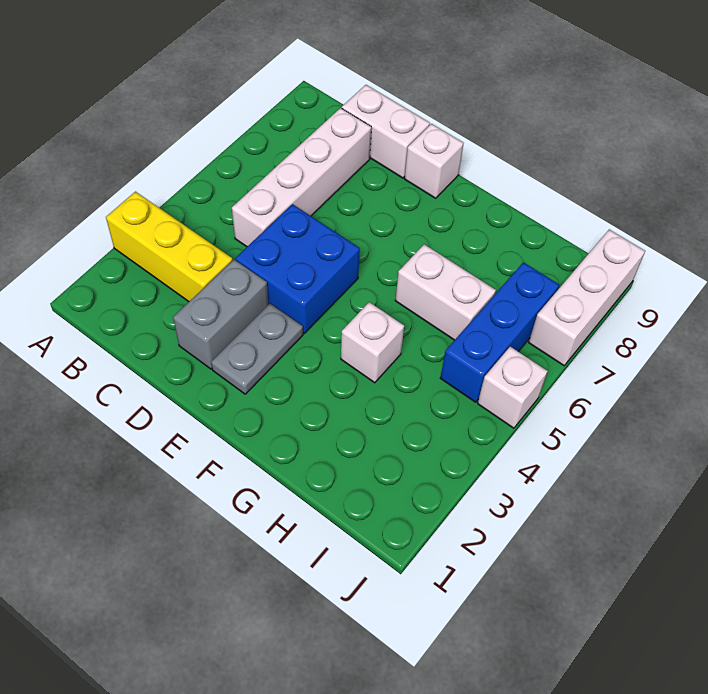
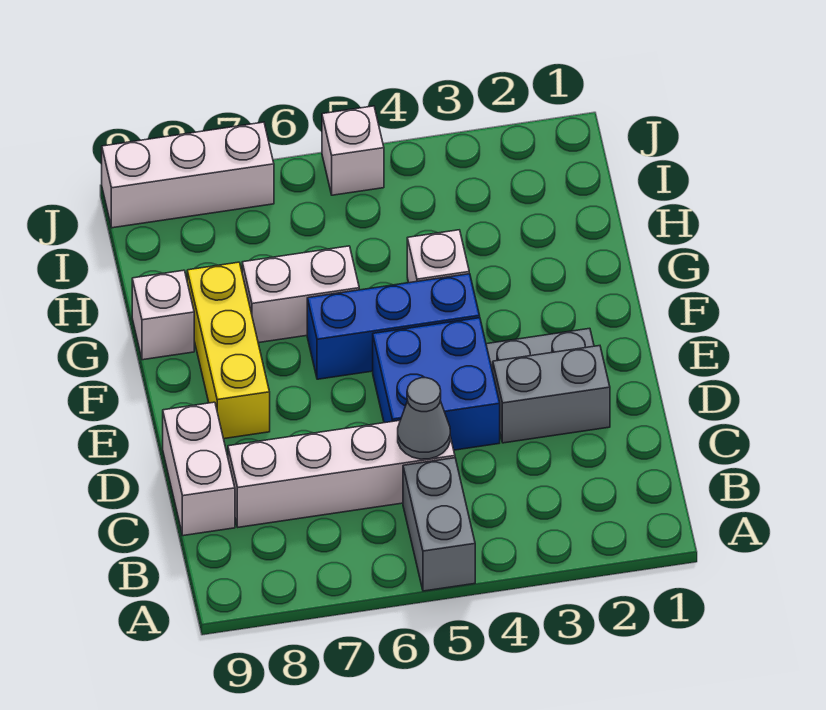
yellow 1x3 brick [106,192,233,302] -> yellow 1x3 brick moved to [187,262,270,439]
none -> grey 1x2 brick [403,458,475,591]
none -> grey 1x1 cone [398,378,450,459]
white 1x1 brick [405,124,464,198] -> white 1x1 brick moved to [132,270,194,360]
white 1x2 brick [395,244,496,340] -> white 1x2 brick turned to [242,246,359,343]
blue 1x3 brick [440,262,559,402] -> blue 1x3 brick moved to [307,274,480,379]

